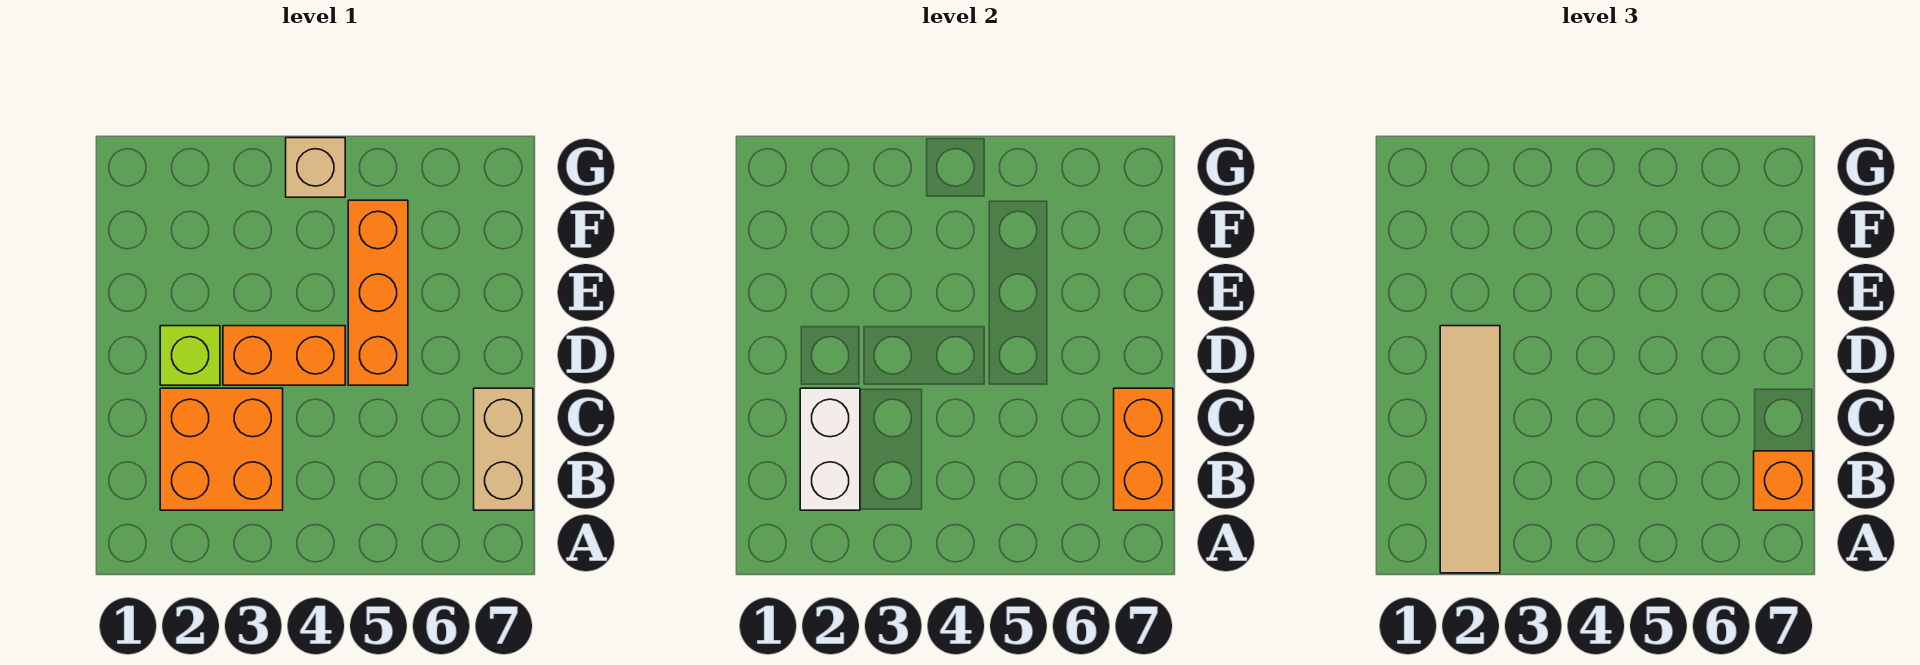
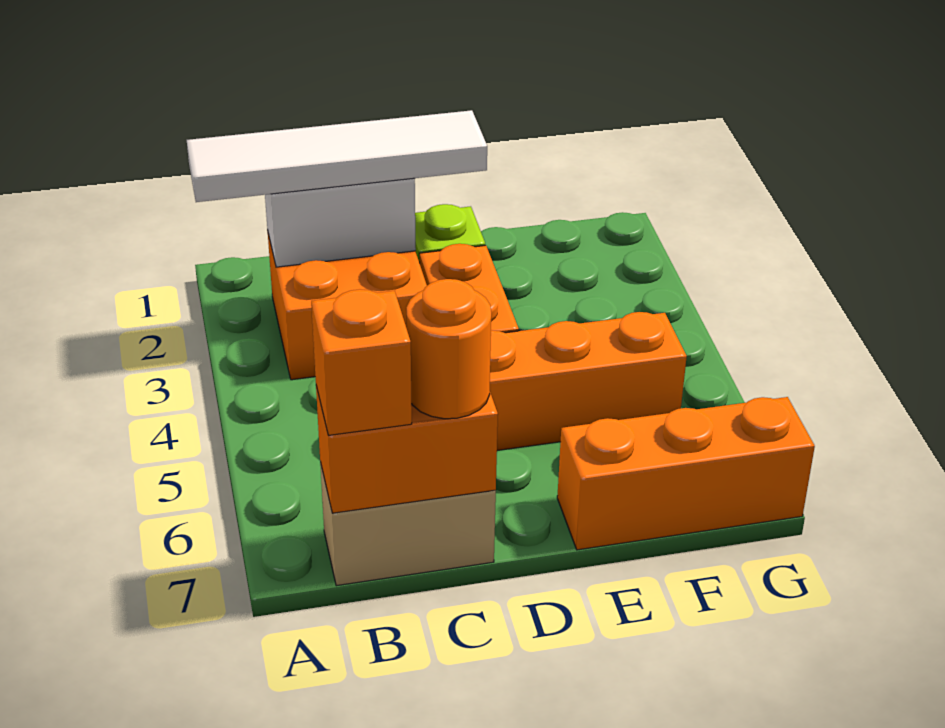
tan 1x4 tile [1440,326,1500,573] -> white 1x4 tile [187,110,487,202]
none -> orange 1x1 round brick [406,279,491,419]
none -> orange 1x3 brick [557,397,815,550]
tan 1x1 brick [286,138,345,197] -> none

